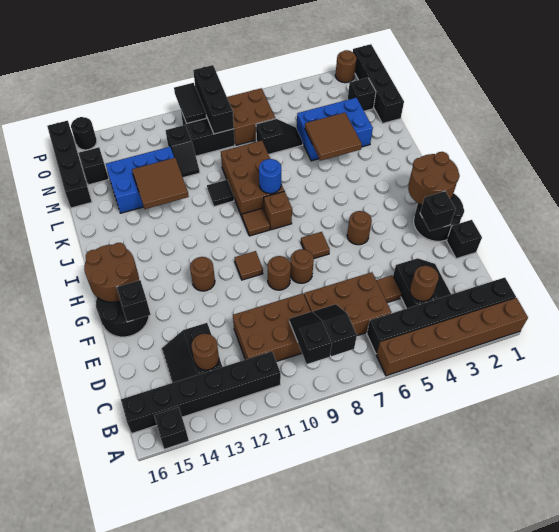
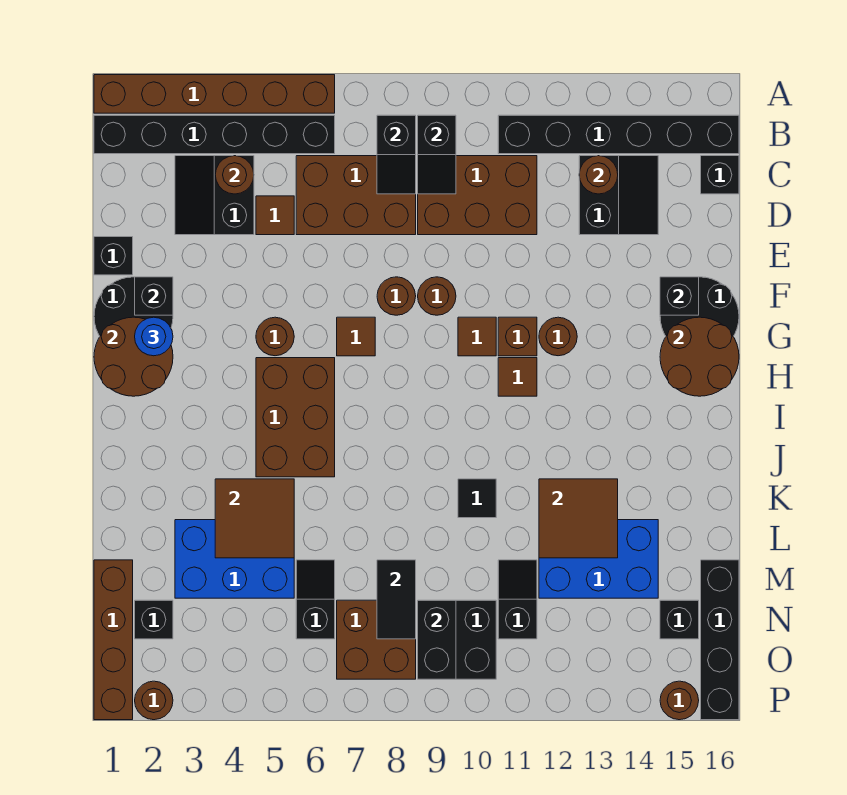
black 1x1 brick [154,407,189,449] -> black 1x1 brick moved to [701,156,739,194]
brown 1x1 brick [264,191,292,230] -> brown 1x1 brick moved to [498,317,537,356]
brown 1x1 tile [242,208,270,236] -> brown 1x1 tile moved to [498,358,537,396]
brown 2x3 brick [221,141,284,217] -> brown 2x3 brick moved to [256,358,335,477]
blue 1x1 round brick [259,159,281,194] -> blue 1x1 round brick moved to [135,317,173,356]
black 1x4 brick [353,44,404,123] -> brown 1x4 brick [94,560,133,720]
black 1x2 slope [256,119,303,154] -> black 1x2 slope turned to [296,560,335,639]
black 1x3 brick [193,65,234,134] -> black 1x2 brick [418,600,456,679]
black 1x2 tile [174,83,206,123] -> black 1x2 tile moved to [377,560,416,639]
black 1x1 round brick [71,117,97,150] -> brown 1x1 round brick [660,681,699,720]

